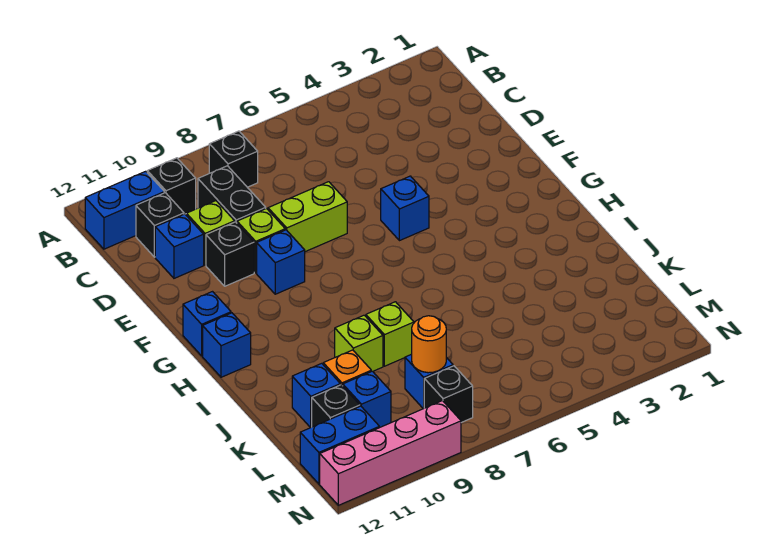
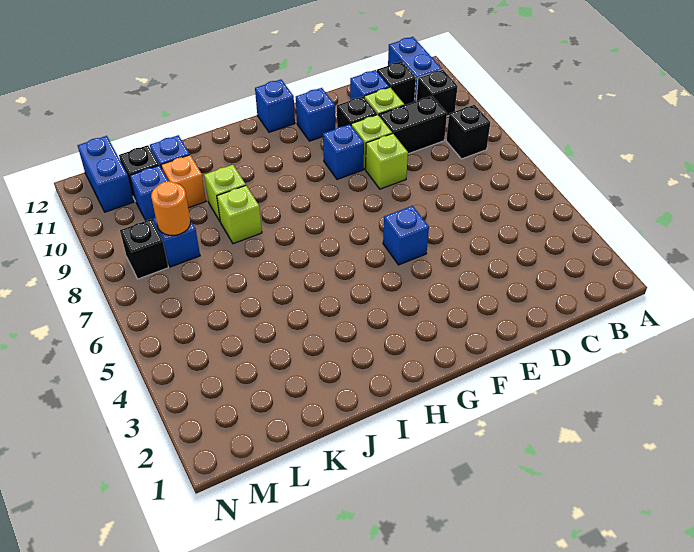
lime 1x2 brick [268,182,347,252] -> lime 1x1 brick [366,133,408,189]
blue 1x1 brick [203,313,251,377] -> blue 1x1 brick moved to [296,88,335,141]
pink 1x4 brick [320,401,461,505] -> none

